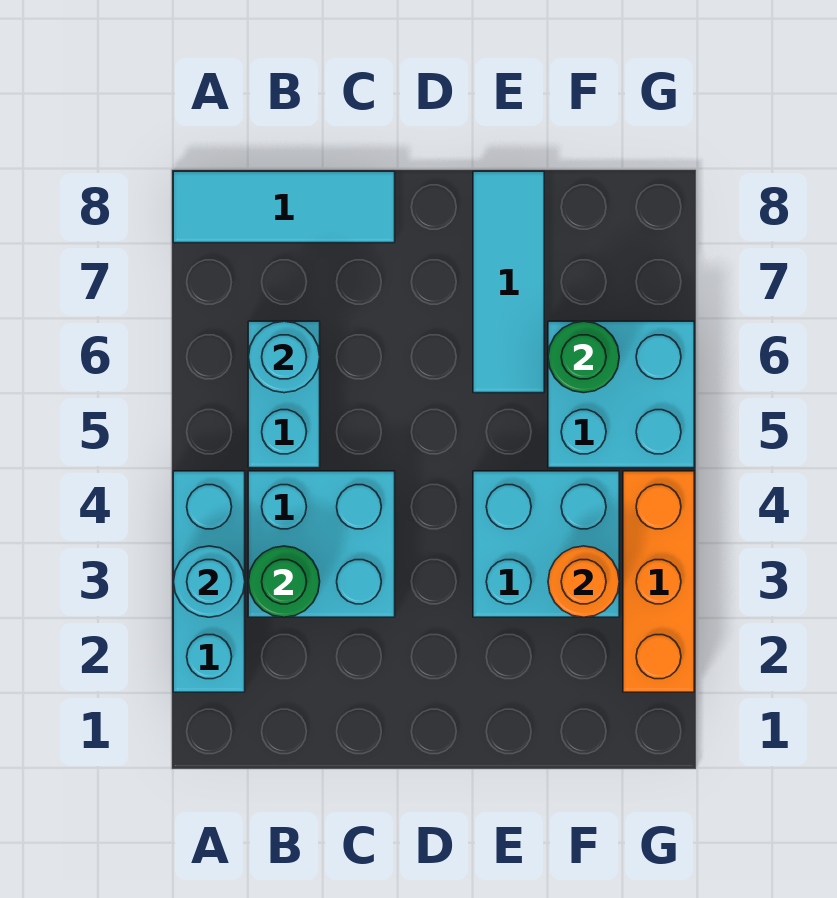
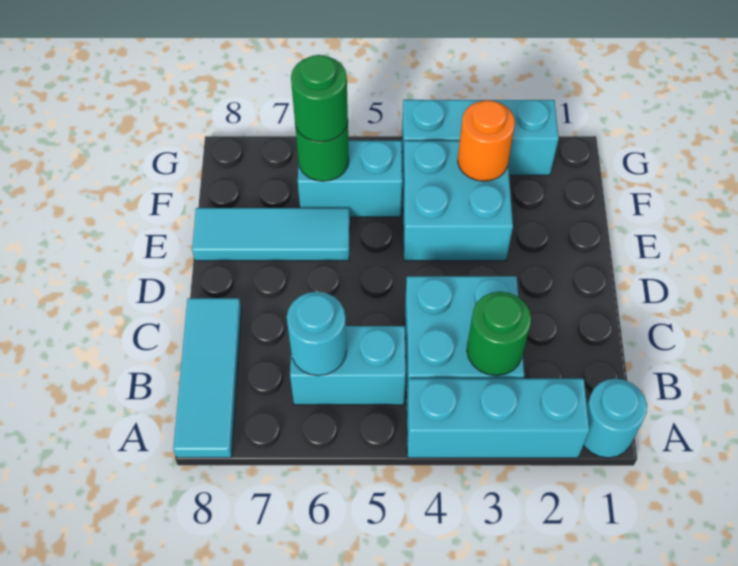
cyan 1x1 round brick [174,546,245,617] -> cyan 1x1 round brick moved to [584,379,647,458]
cyan 2x2 brick [548,321,694,468] -> cyan 1x2 brick [298,141,402,217]
none -> green 1x1 round brick [291,55,348,142]
orange 1x3 brick [623,471,694,692] -> cyan 1x3 brick [402,100,559,175]

